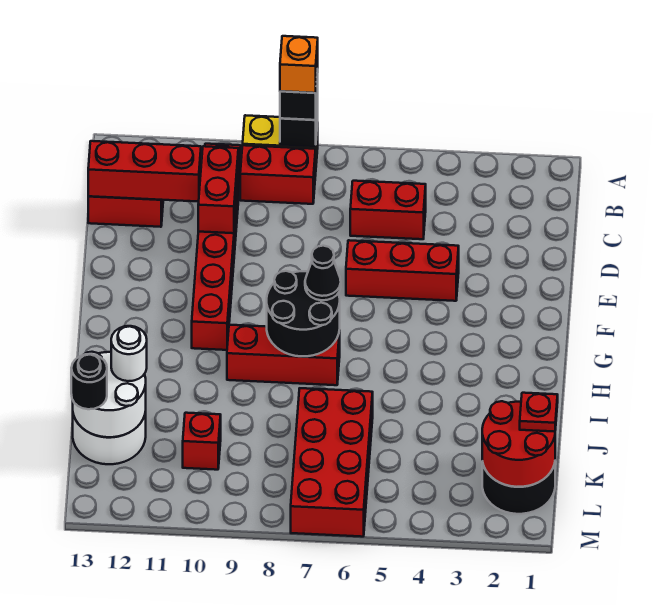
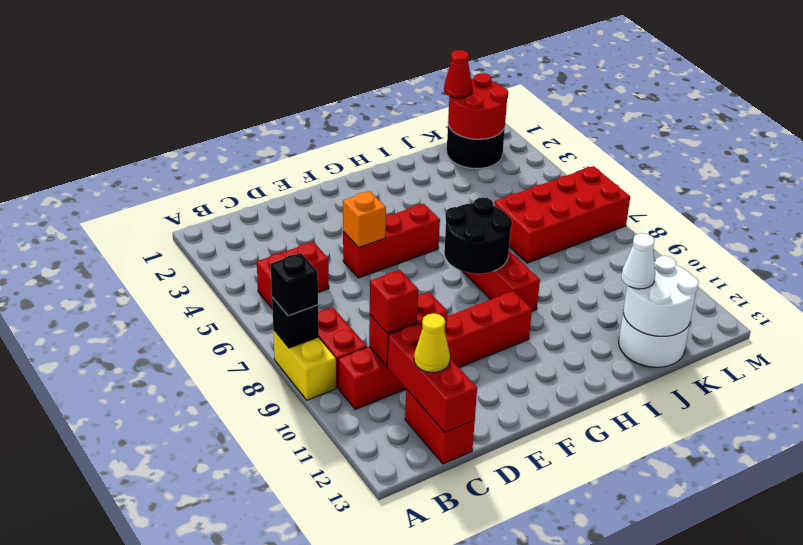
orange 1x1 brick [280,36,318,93] -> orange 1x1 brick moved to [343,191,386,248]
red 1x2 brick [350,181,426,239] -> red 1x2 brick turned to [257,242,329,308]
none -> yellow 1x1 cone [414,313,450,372]
red 1x3 brick [346,240,459,301] -> red 1x3 brick turned to [343,204,440,278]
black 1x1 cone [305,246,341,300] -> none
white 1x1 round brick [111,326,147,381] -> white 1x1 cone [621,233,655,289]
red 1x1 plate [520,393,558,432] -> red 1x1 cone [444,50,472,98]
red 1x1 brick [183,413,221,470] -> red 1x1 brick moved to [370,270,418,334]
black 1x1 round brick [71,354,107,409] -> none

